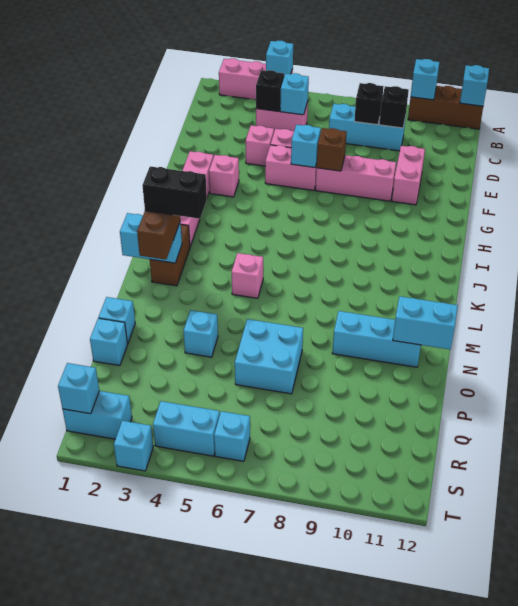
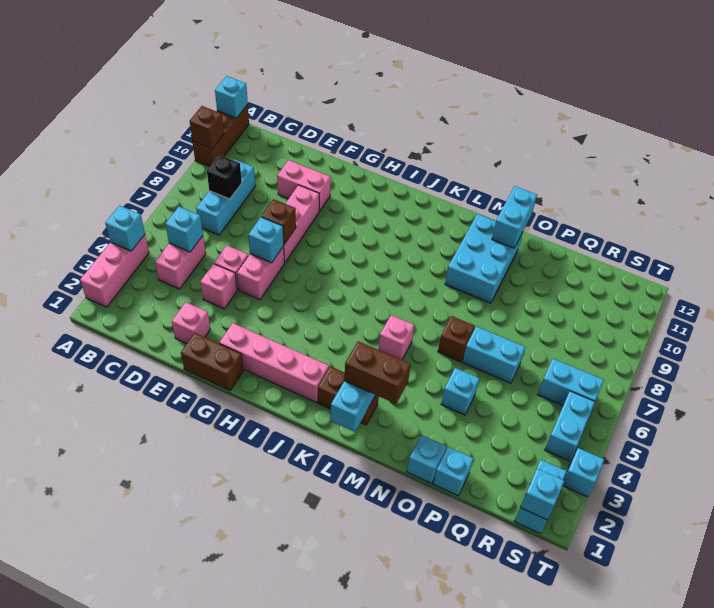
cyan 1x1 brick [411,59,440,100] -> brown 1x1 brick [190,106,224,149]
black 1x1 brick [256,70,284,112] -> none
black 1x1 brick [379,86,409,128] -> none
none -> brown 1x2 brick [181,333,243,390]
pink 1x1 brick [209,155,239,197] -> pink 1x1 brick moved to [172,302,210,344]
black 1x2 brick [142,167,207,219] -> none
none -> brown 1x1 brick [438,316,475,362]
cyan 1x3 brick [332,311,421,367] -> cyan 2x3 brick [445,214,522,303]
cyan 2x2 brick [235,319,303,394] -> cyan 1x2 brick [462,326,525,383]
cyan 1x1 brick [214,411,250,461] -> cyan 1x2 brick [538,359,604,406]

